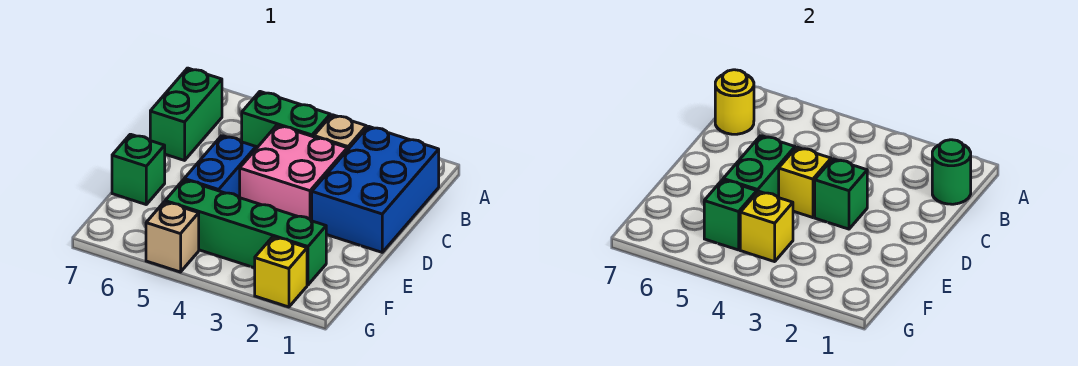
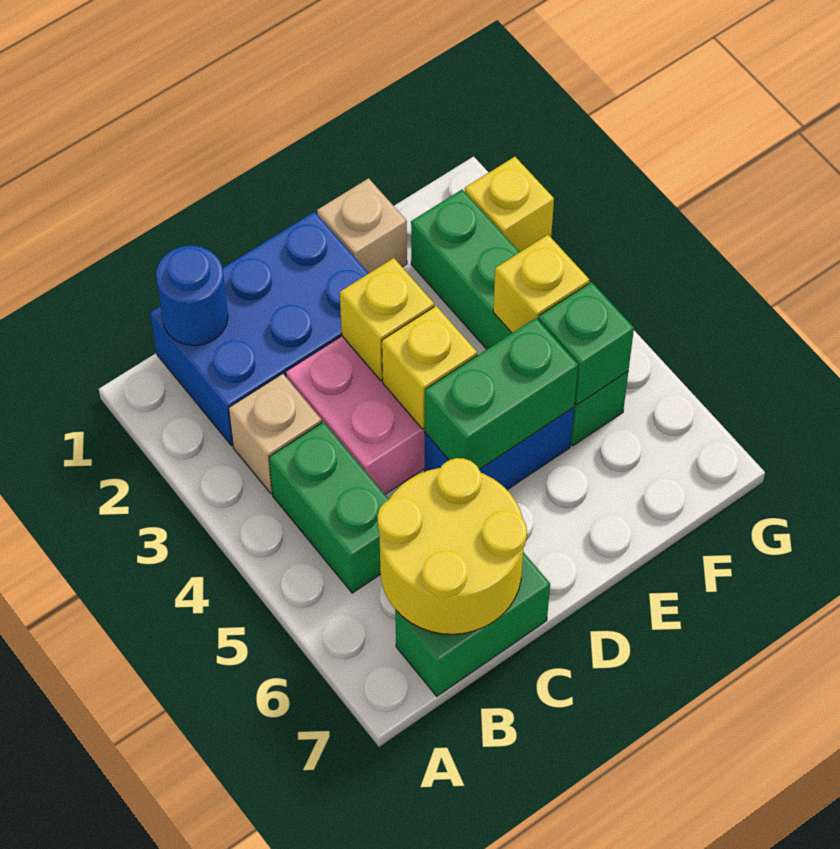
green 1x1 round brick [932,140,971,204] -> blue 1x1 round brick [156,245,228,346]
yellow 1x1 round brick [715,70,754,134] -> yellow 2x2 round brick [378,458,527,634]
green 1x1 brick [815,159,867,229] -> yellow 1x1 brick [340,258,434,381]
green 1x1 brick [112,134,165,204] -> none
tan 1x1 brick [146,202,199,272] -> tan 1x1 brick moved to [317,178,407,273]

